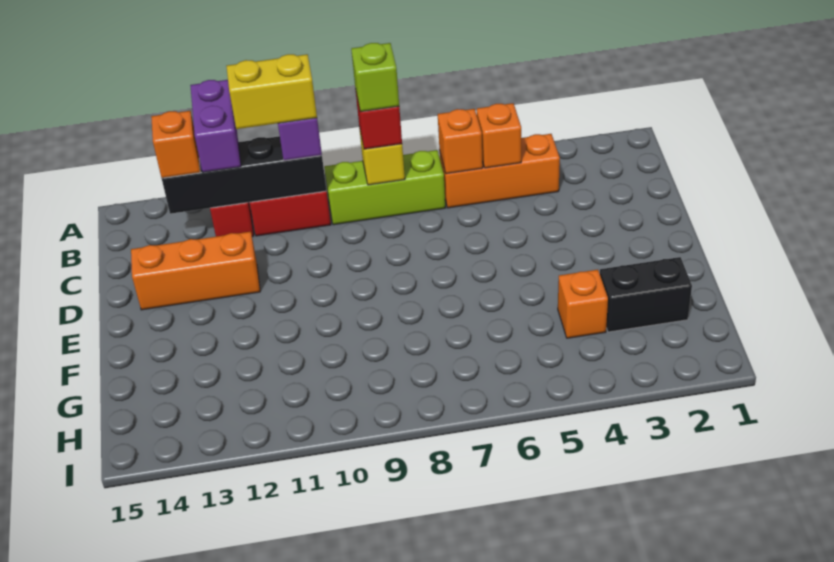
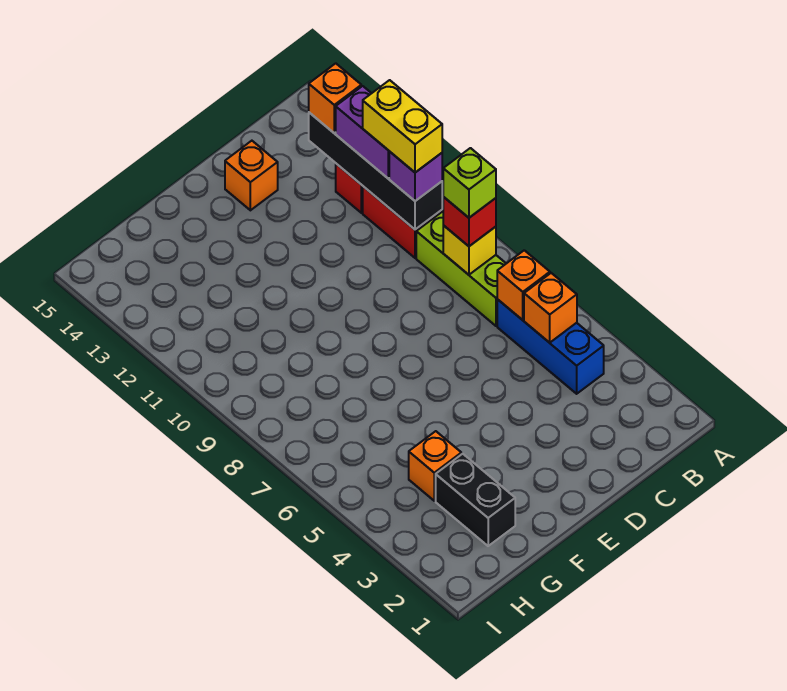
purple 1x2 brick [190,80,241,172] -> purple 1x2 brick turned to [336,86,389,178]
orange 1x3 brick [439,134,560,208] -> blue 1x3 brick [497,299,604,394]
orange 1x3 brick [131,232,260,310] -> orange 1x1 brick [225,141,278,210]

